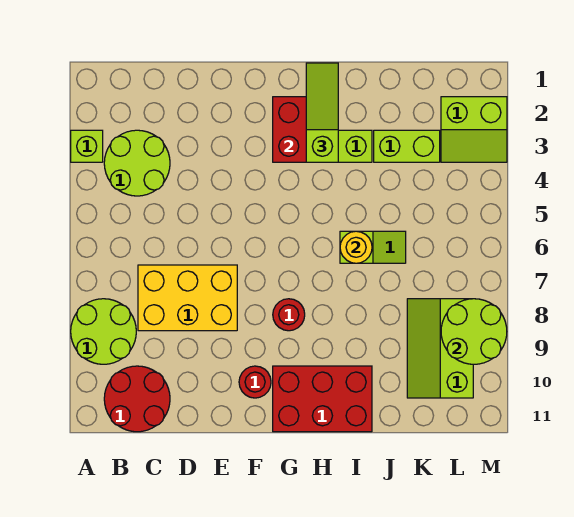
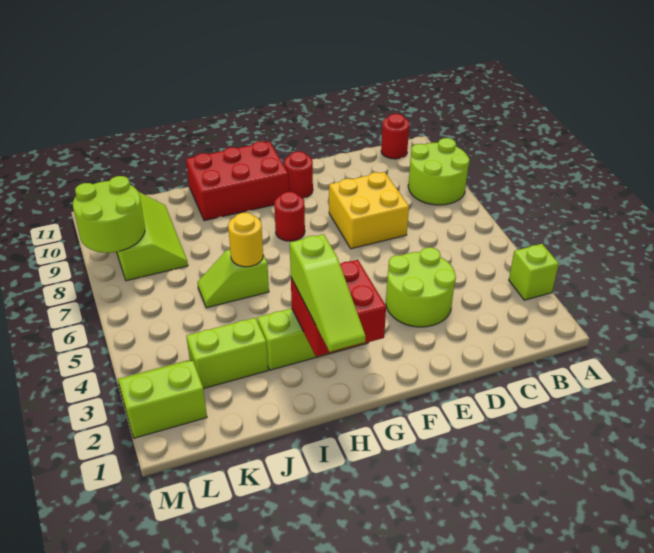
lime 2x2 round brick [104,130,170,196] -> lime 2x2 round brick moved to [386,247,456,327]
red 2x2 round brick [104,366,170,432] -> red 1x1 round brick [381,114,409,159]
yellow 2x3 brick [138,265,237,331] -> yellow 2x2 brick [329,172,409,249]

